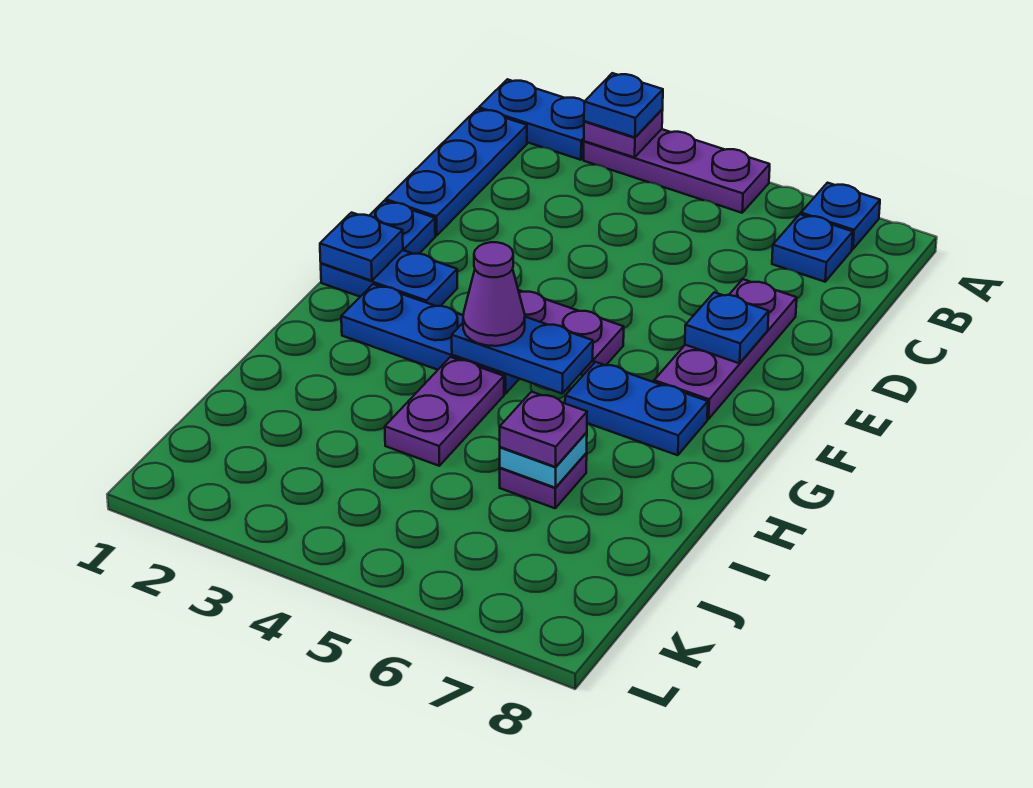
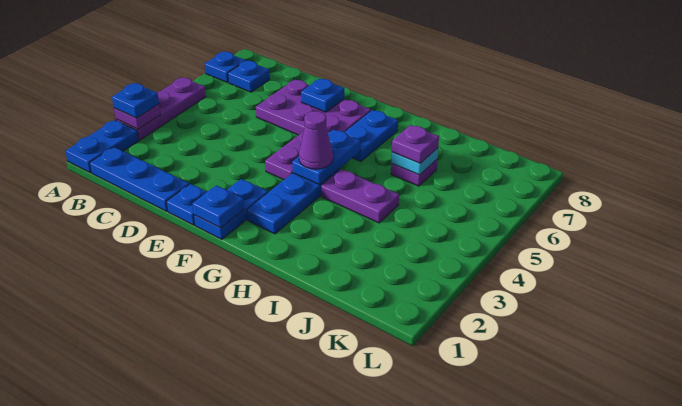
purple 1x3 plate [654,279,797,419] -> purple 2x3 plate [256,80,371,135]

